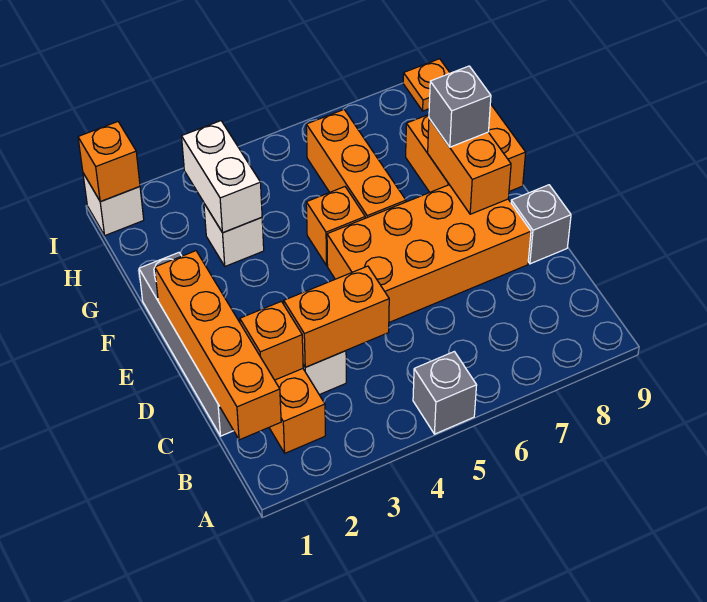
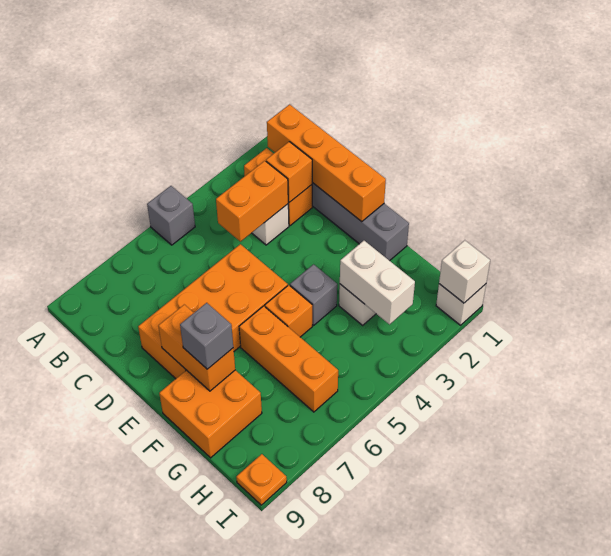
grey 1x1 brick [511,185,571,264] -> grey 1x1 brick moved to [290,264,337,325]
orange 1x1 brick [78,122,140,202] -> white 1x1 brick [439,240,490,303]

